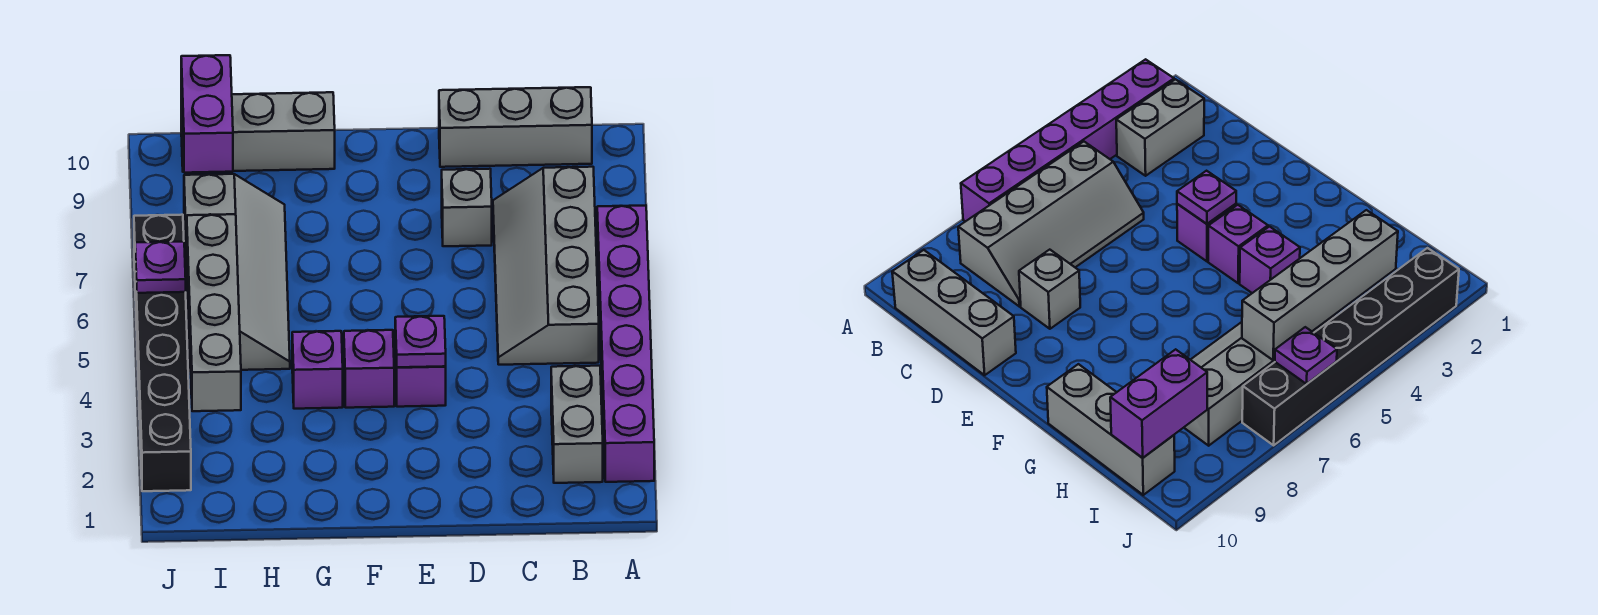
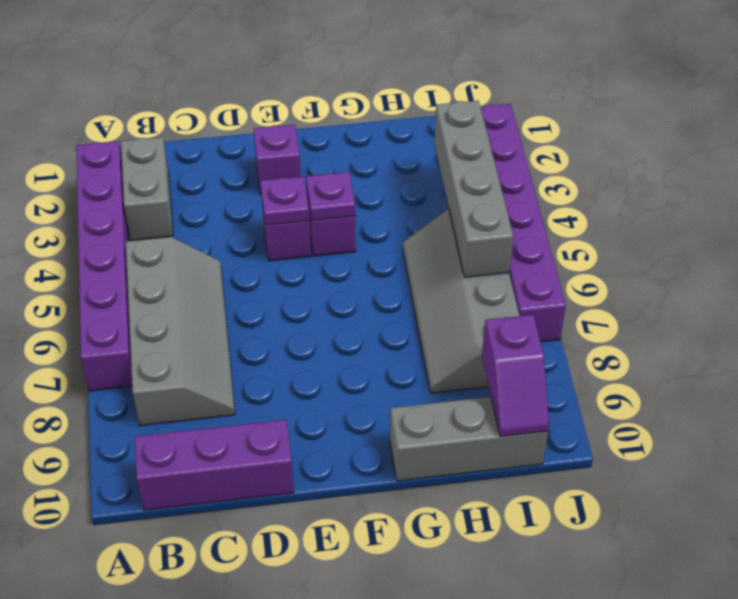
grey 1x3 brick [439,87,592,167] -> purple 1x3 brick [135,420,294,510]
grey 1x1 brick [442,169,492,246] -> none
purple 1x1 brick [292,331,343,409] -> purple 1x1 brick moved to [254,125,301,194]
purple 1x2 brick [181,55,233,173] -> purple 1x2 slope [482,315,549,437]
black 1x6 brick [134,215,191,491] -> purple 1x6 brick [481,104,566,342]
purple 1x1 plate [135,242,186,293] -> purple 1x1 plate moved to [306,172,355,220]

